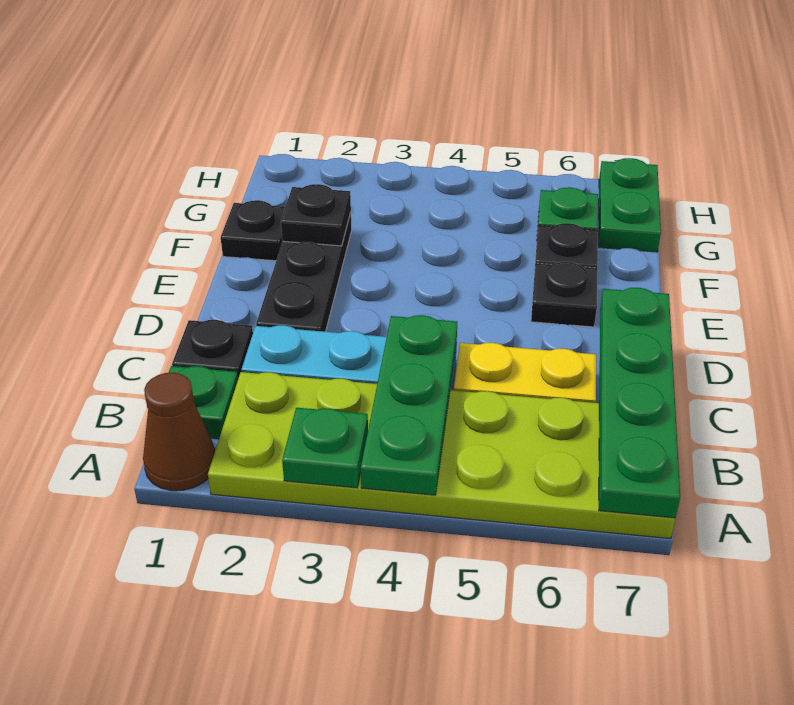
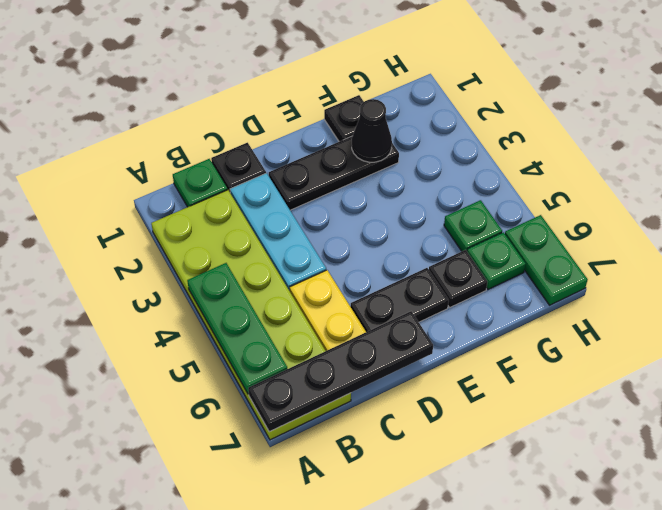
brown 1x1 cone [143,373,215,491] -> none
green 1x1 plate [282,408,368,488] -> green 1x1 plate moved to [444,200,502,251]
green 1x3 plate [361,315,457,495] -> green 1x3 plate turned to [187,263,287,394]
green 1x4 plate [599,288,680,518] -> black 1x4 plate [248,311,433,432]
black 1x1 plate [531,262,597,327] -> black 1x2 plate [350,268,449,332]
black 1x1 plate [281,184,351,246] -> black 1x1 cone [352,99,392,162]
green 1x2 plate [598,158,661,252] -> green 1x2 plate turned to [505,215,588,305]

